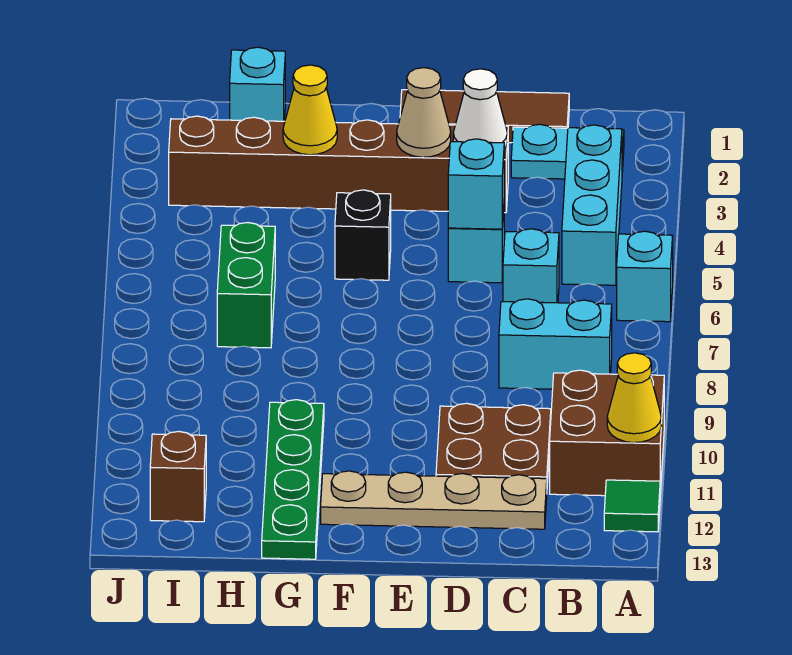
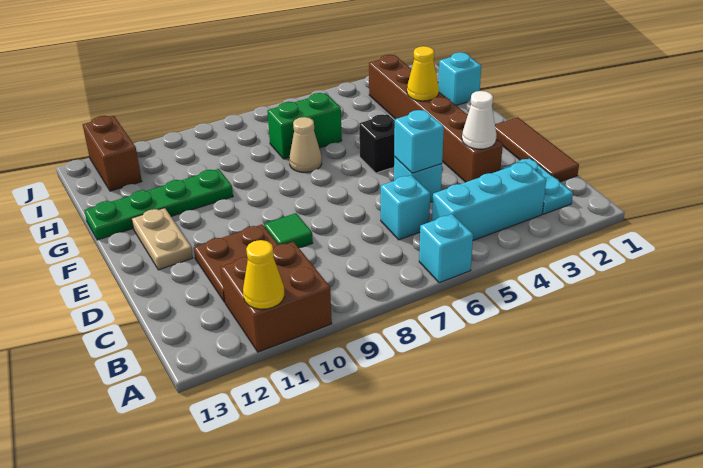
green 1x1 tile [604,480,660,532] -> green 1x1 tile moved to [264,213,313,248]
cyan 1x2 brick [499,299,612,389] -> none
tan 1x4 plate [321,471,547,529] -> tan 1x2 plate [132,208,193,270]
tan 1x1 cone [397,68,451,157] -> tan 1x1 cone moved to [289,117,322,172]
brown 1x1 brick [150,431,206,522] -> brown 1x2 brick [83,116,142,191]

